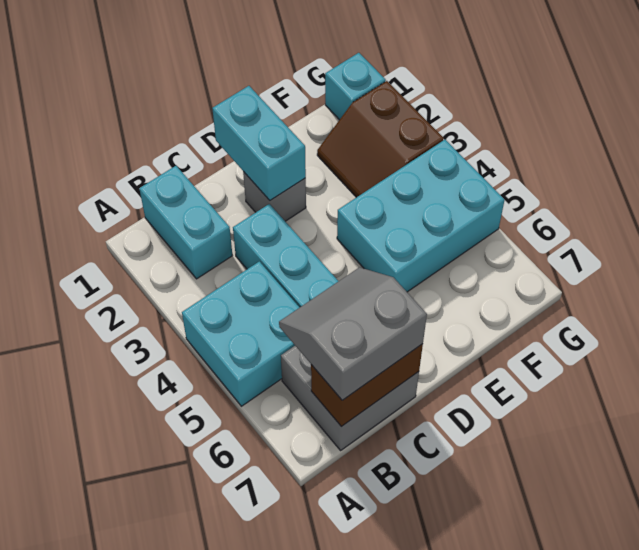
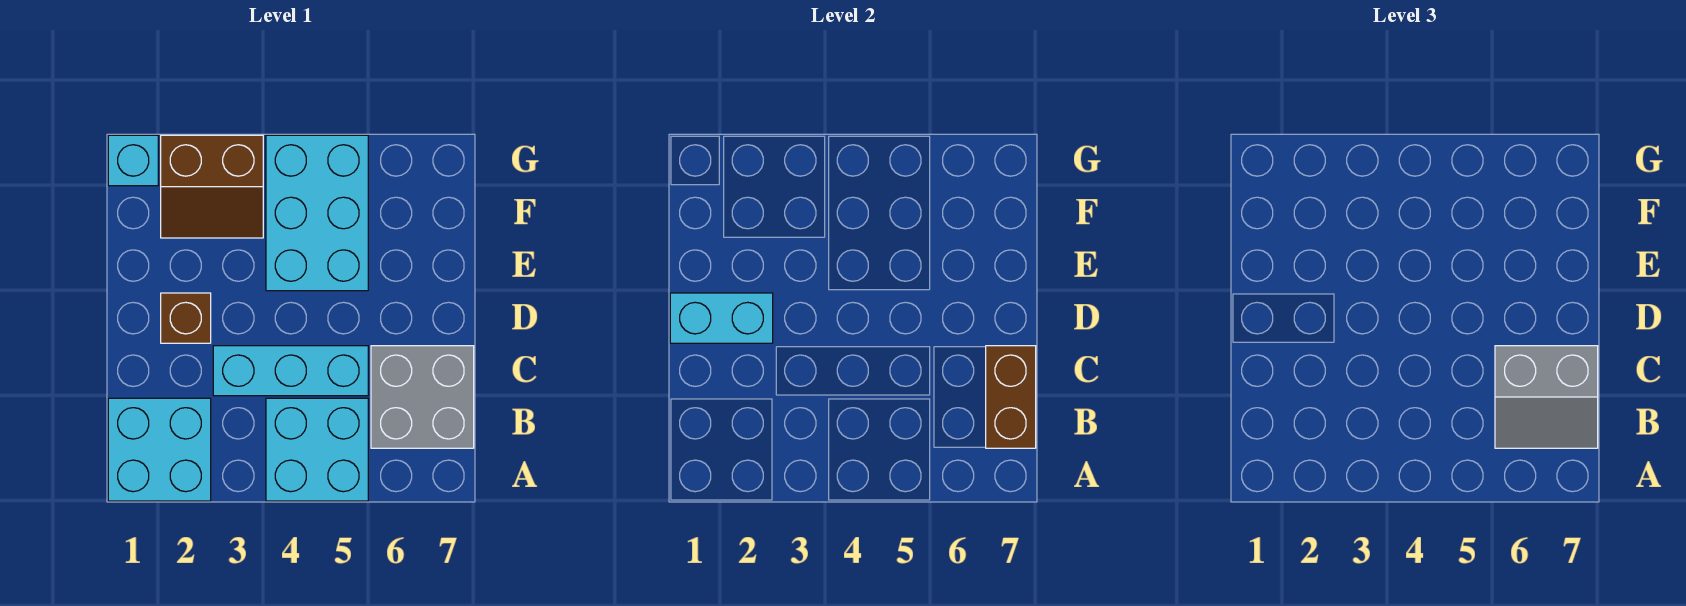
cyan 1x2 brick [139,166,232,279] -> cyan 2x2 brick [108,398,211,501]
grey 2x2 slope [279,267,427,400] -> grey 2x2 slope turned to [1495,346,1598,448]
grey 1x1 brick [243,172,306,221] -> brown 1x1 brick [161,293,211,343]

